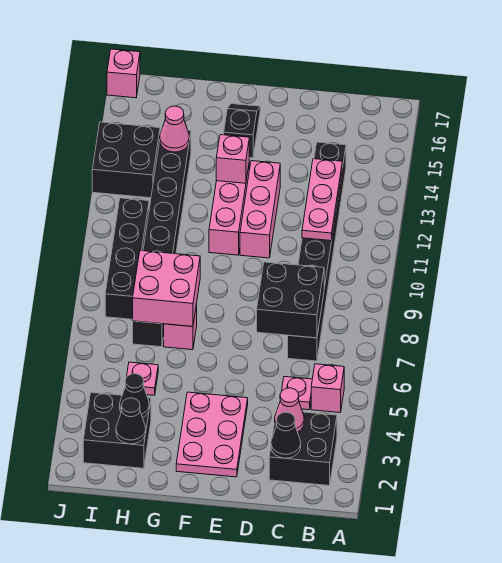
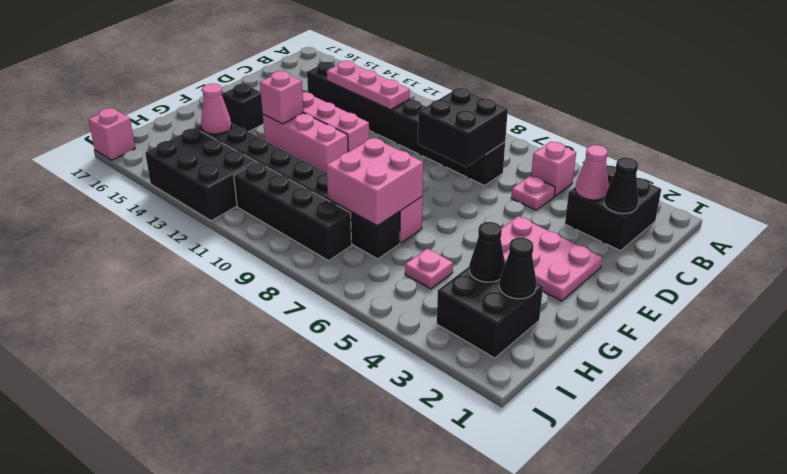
black 2x2 brick [92,122,160,198] -> black 2x3 brick [145,128,256,221]

